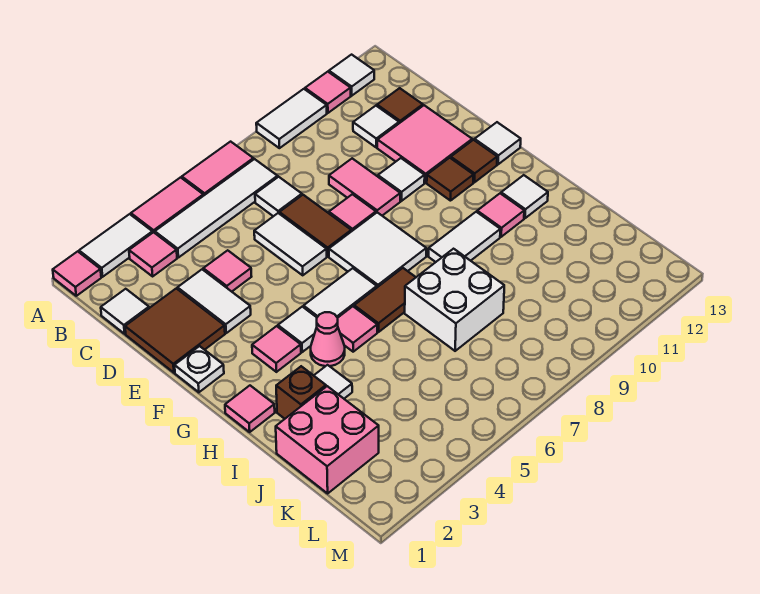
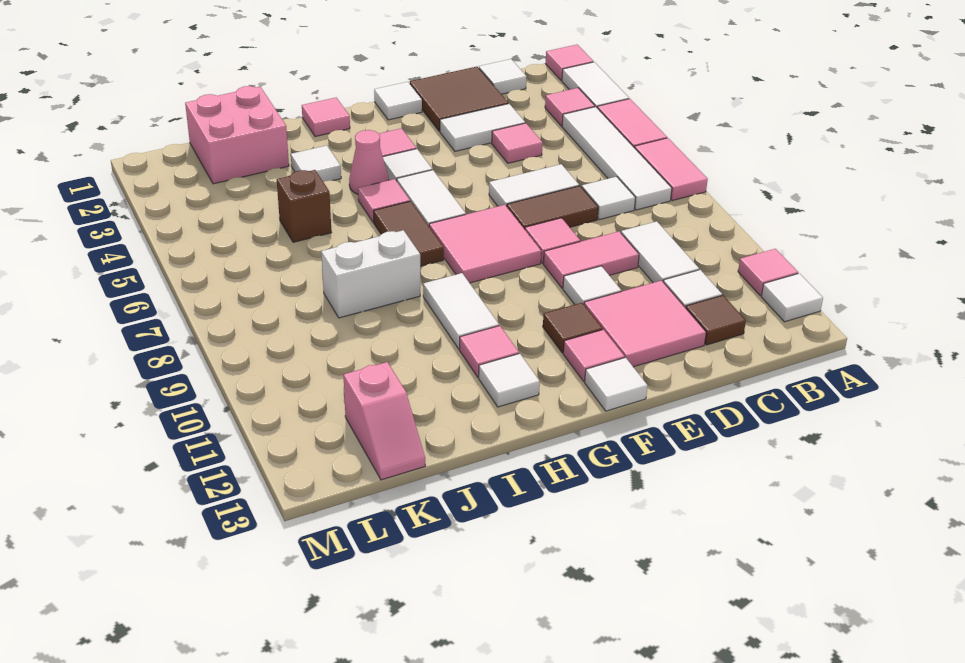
white 1x2 tile [256,89,327,148] -> white 1x2 tile moved to [621,221,699,283]
white 1x1 plate [175,346,224,392] -> white 1x1 tile [374,82,422,120]
white 2x2 tile [329,212,426,287] -> pink 2x2 tile [429,205,541,283]
brown 1x1 tile [451,140,497,182] -> pink 1x1 tile [563,330,625,381]
brown 1x1 brick [276,366,326,419] -> brown 1x1 brick moved to [277,170,332,242]
white 2x2 brick [405,249,504,351] -> white 1x2 brick [321,230,420,318]
none -> pink 1x2 slope [343,362,426,480]

